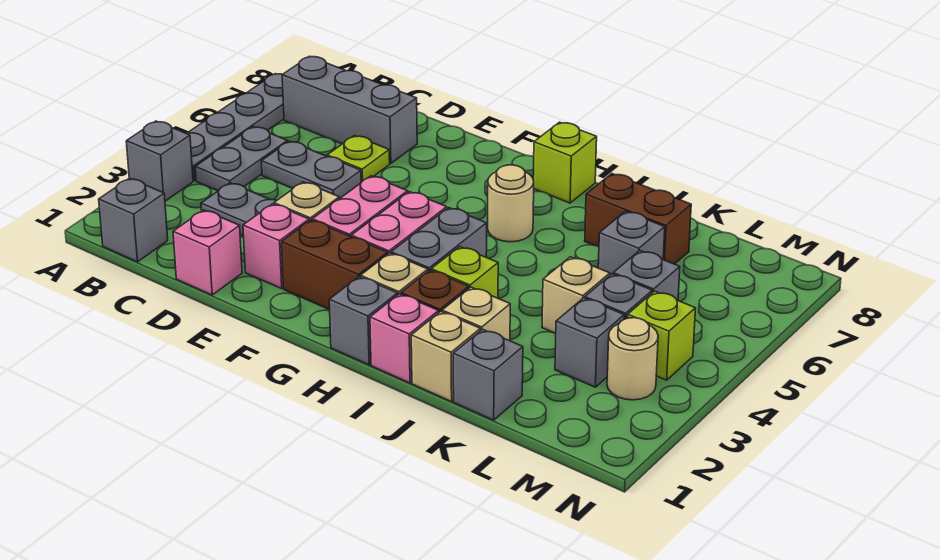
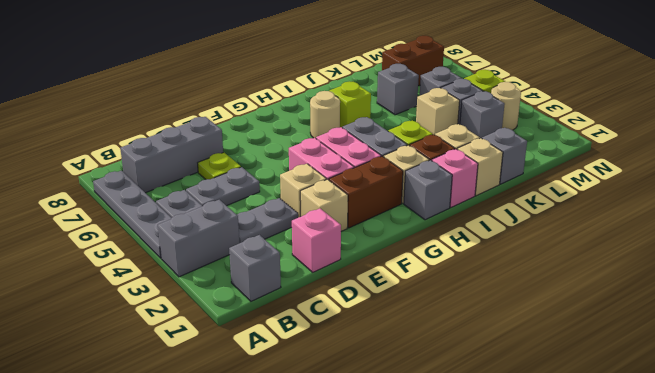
grey 1x1 brick [126,121,193,201] -> grey 1x2 brick [158,200,239,277]
pink 1x1 brick [243,204,309,289] -> tan 1x1 brick [300,179,348,231]
lime 1x1 brick [533,122,597,203] -> lime 1x1 brick moved to [329,81,371,127]
brown 1x2 brick [585,174,691,264] -> brown 1x2 brick moved to [382,36,444,86]

